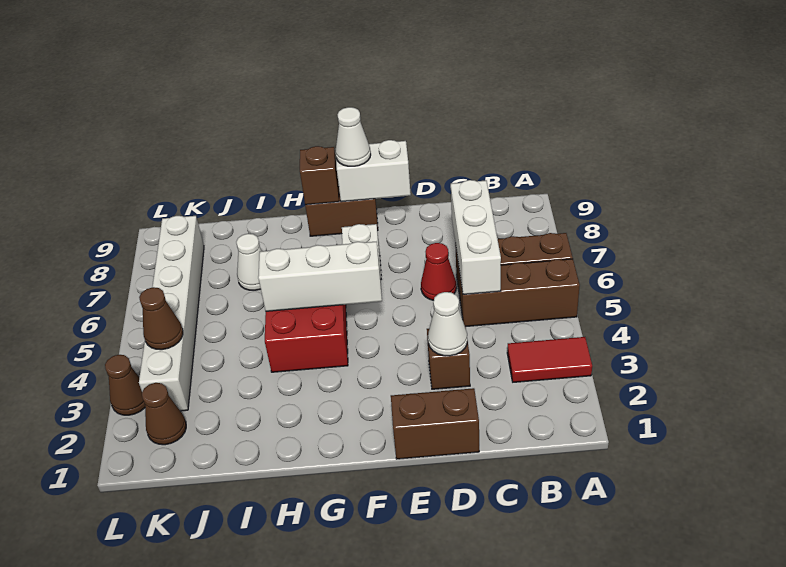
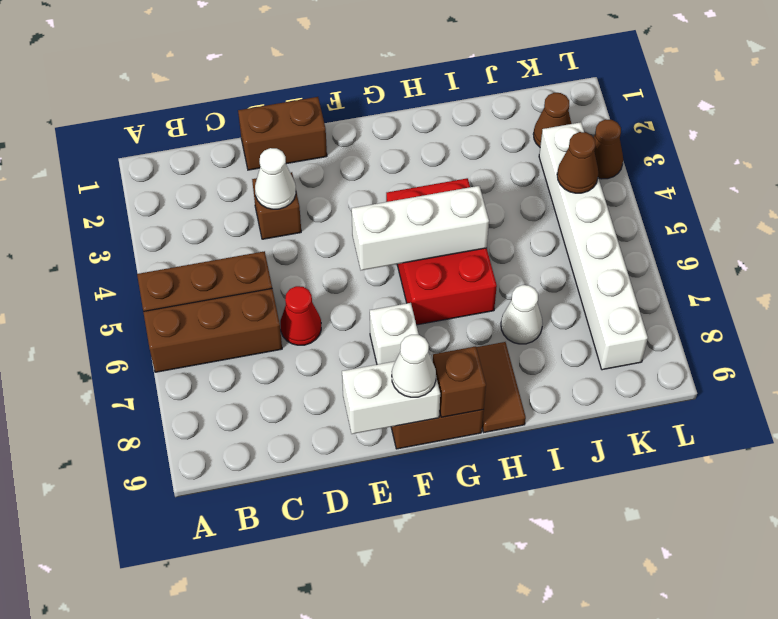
red 1x2 tile [507,337,592,382] -> none
white 1x3 brick [451,180,501,294] -> none
none -> brown 1x2 tile [476,342,526,432]

